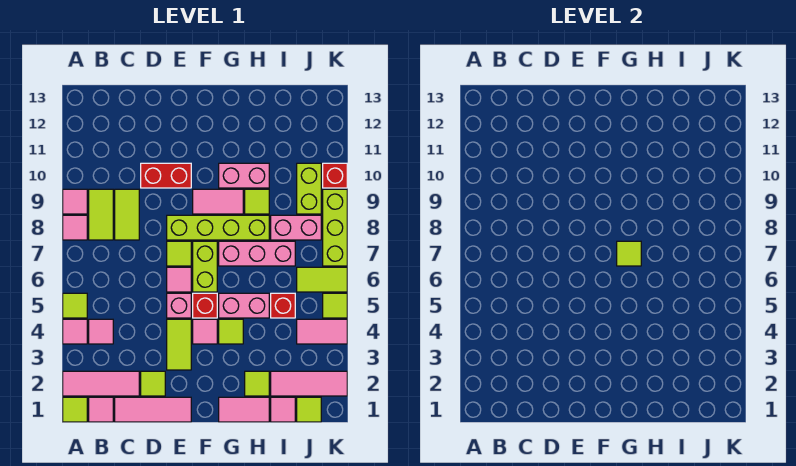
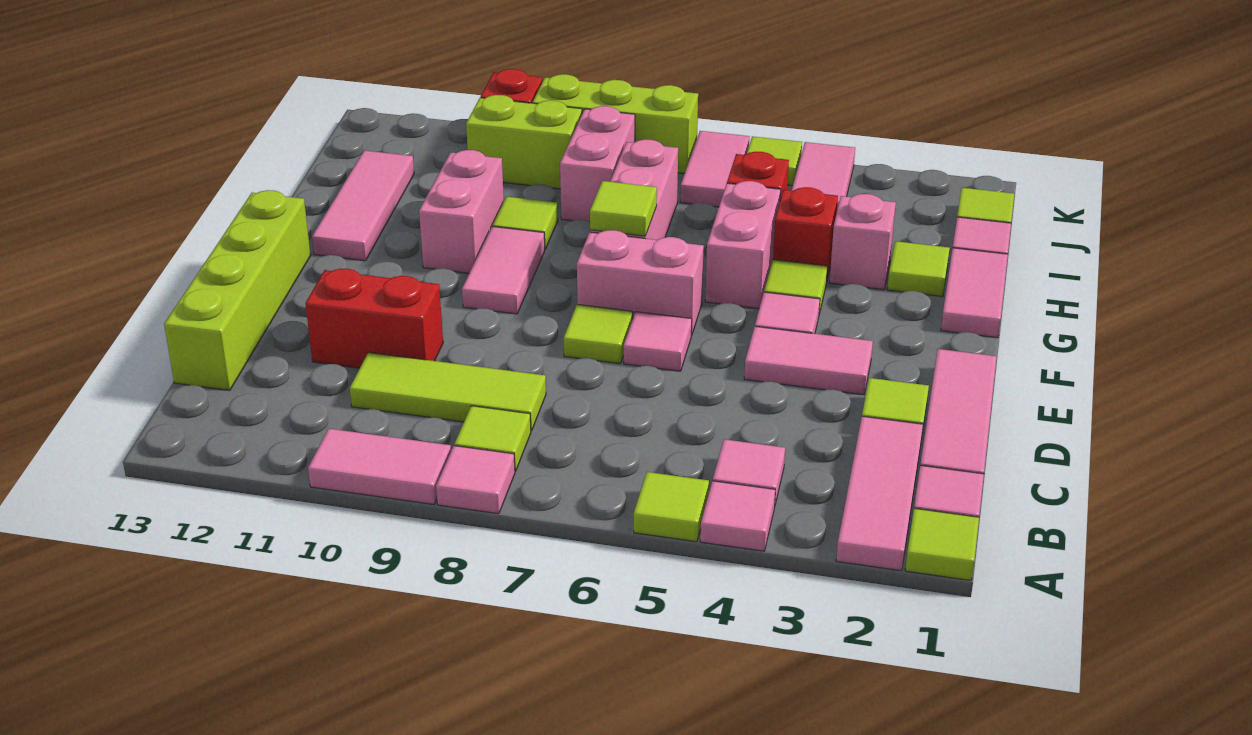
pink 1x1 tile [63,189,87,214] -> pink 1x2 tile [308,429,451,505]
lime 1x2 tile [89,189,113,240] -> lime 1x1 tile [454,406,531,471]
lime 1x2 tile [115,189,139,240] -> lime 1x3 tile [350,352,546,431]
red 1x2 brick [141,163,191,188] -> red 1x2 brick turned to [305,269,443,368]
lime 1x2 tile [167,319,191,370] -> pink 1x2 tile [744,326,873,395]
pink 1x1 brick [167,293,191,318] -> pink 1x1 brick moved to [830,194,896,290]
lime 1x4 brick [167,215,269,240] -> lime 1x4 brick moved to [164,190,311,391]
red 1x1 brick [193,293,217,318] -> red 1x1 brick moved to [773,187,838,279]
lime 1x2 brick [193,241,217,292] -> pink 1x2 brick [577,230,704,336]
pink 1x3 tile [271,371,347,396] -> pink 1x3 tile moved to [312,150,414,261]
lime 1x2 tile [297,267,347,292] -> pink 1x2 tile [680,131,750,207]

